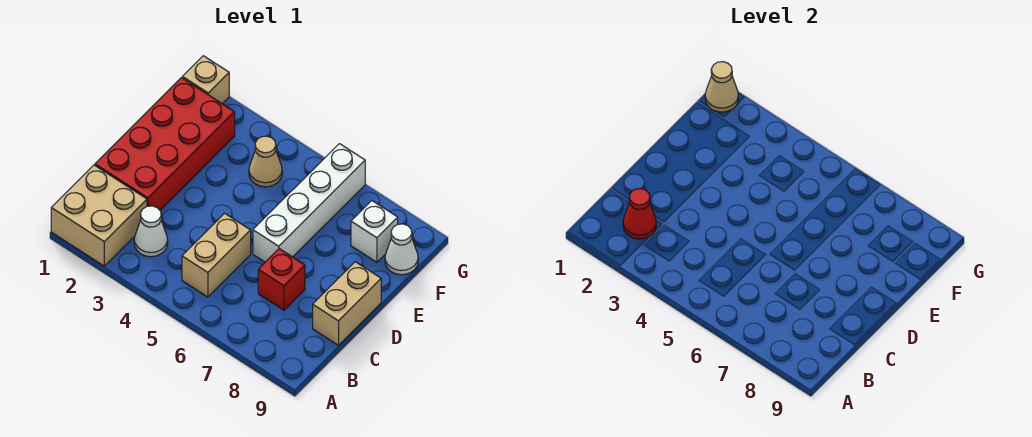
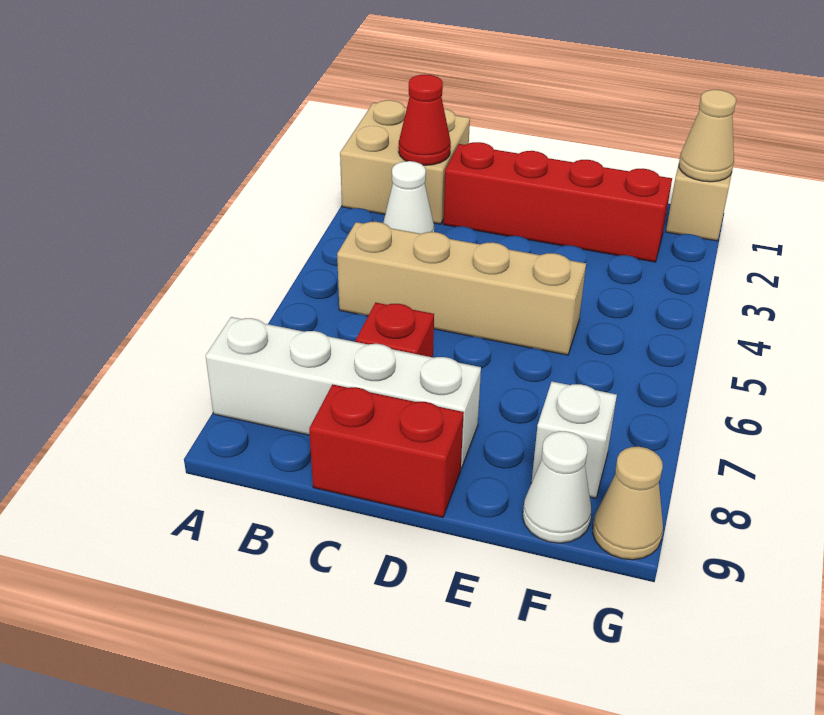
tan 1x2 brick [182,213,251,297] -> tan 1x4 brick [337,222,586,355]
red 2x4 brick [95,78,235,210] -> red 1x4 brick [443,142,672,262]
tan 1x2 brick [313,262,381,345] -> red 1x2 brick [309,384,464,517]
white 1x4 brick [253,144,365,262] -> white 1x4 brick moved to [206,317,481,468]
tan 1x1 cone [249,136,282,187] -> tan 1x1 cone moved to [593,447,663,560]

